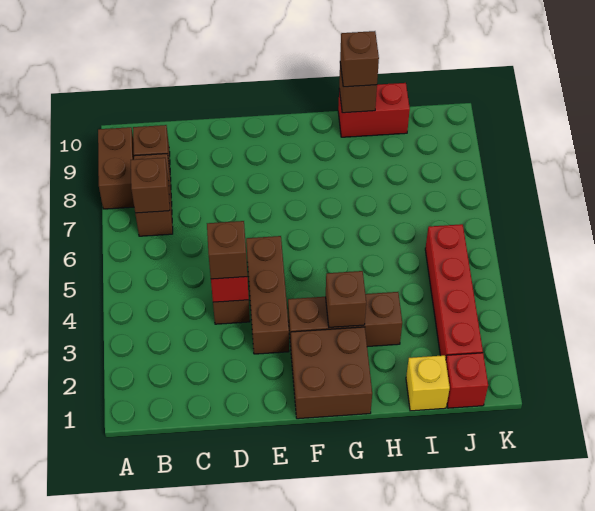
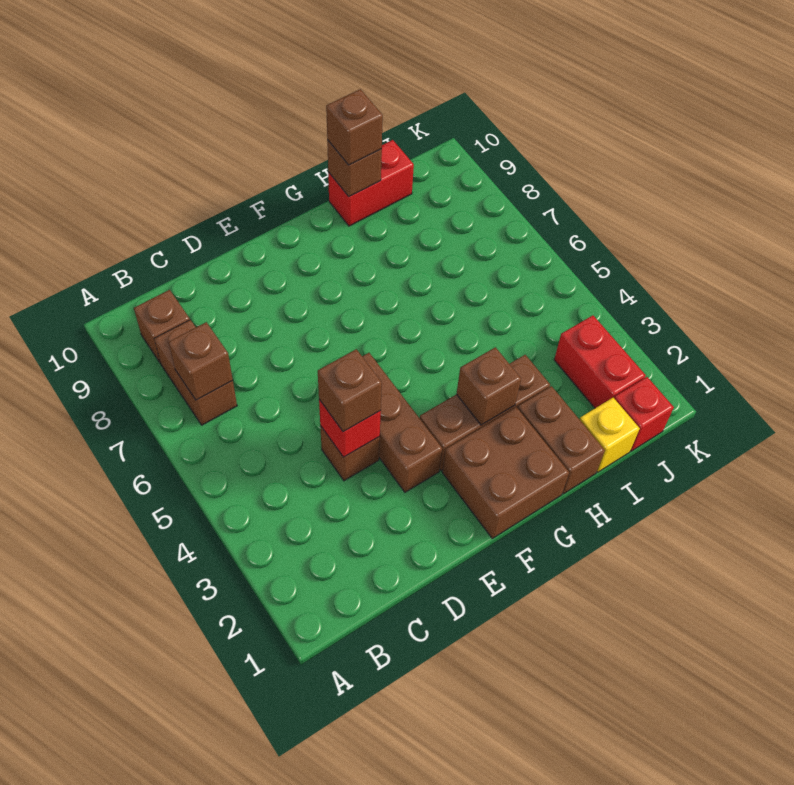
brown 1x2 brick [98,127,134,209] -> brown 1x2 brick moved to [518,386,605,494]
red 1x4 brick [425,224,483,358] -> red 1x2 brick [554,316,646,408]

